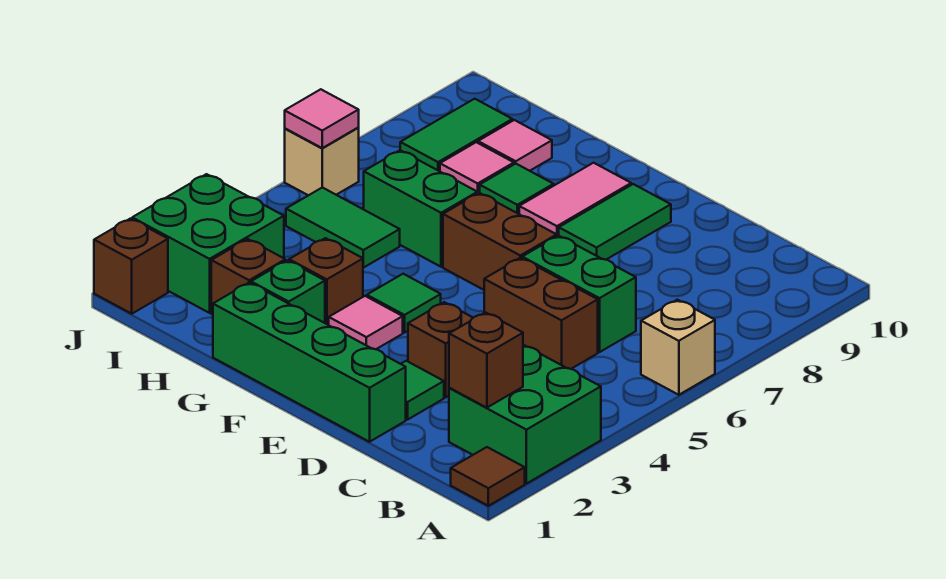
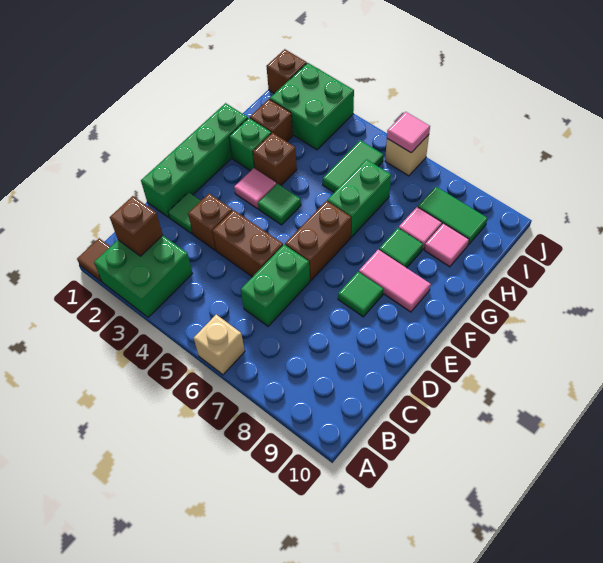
brown 1x2 brick [484,258,598,369] -> brown 1x2 brick turned to [213,210,283,277]
green 1x2 tile [559,184,671,260] -> green 1x1 tile [338,272,383,317]

